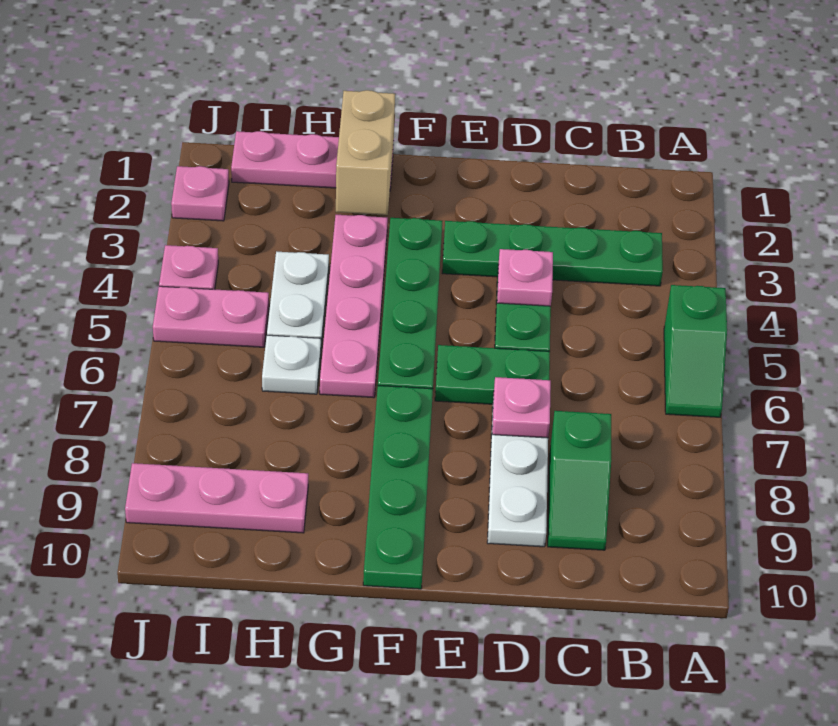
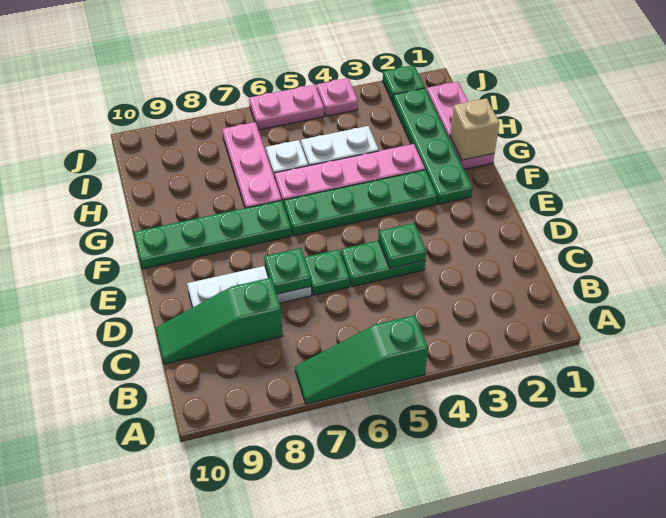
green 1x2 slope [664,285,727,417] -> green 1x3 slope [295,315,428,404]
green 1x4 plate [442,221,663,286] -> green 1x4 plate moved to [393,88,472,204]
green 1x2 slope [548,411,611,550] -> green 1x3 slope [156,278,283,364]
pink 1x1 plate [497,249,553,306] -> green 1x1 plate [378,223,426,269]
green 1x2 plate [435,345,550,404] -> green 1x1 plate [304,249,350,295]
pink 1x1 plate [492,377,551,438] -> green 1x1 plate [264,248,311,294]
tan 1x2 brick [336,90,395,215] -> tan 1x1 brick [450,98,499,160]
pink 1x3 plate [125,463,308,533] -> pink 1x3 plate moved to [222,122,281,208]
pink 1x2 plate [153,286,269,347] -> pink 1x2 plate turned to [249,85,324,130]
pink 1x1 plate [171,166,229,221] -> green 1x1 plate [383,65,425,103]

